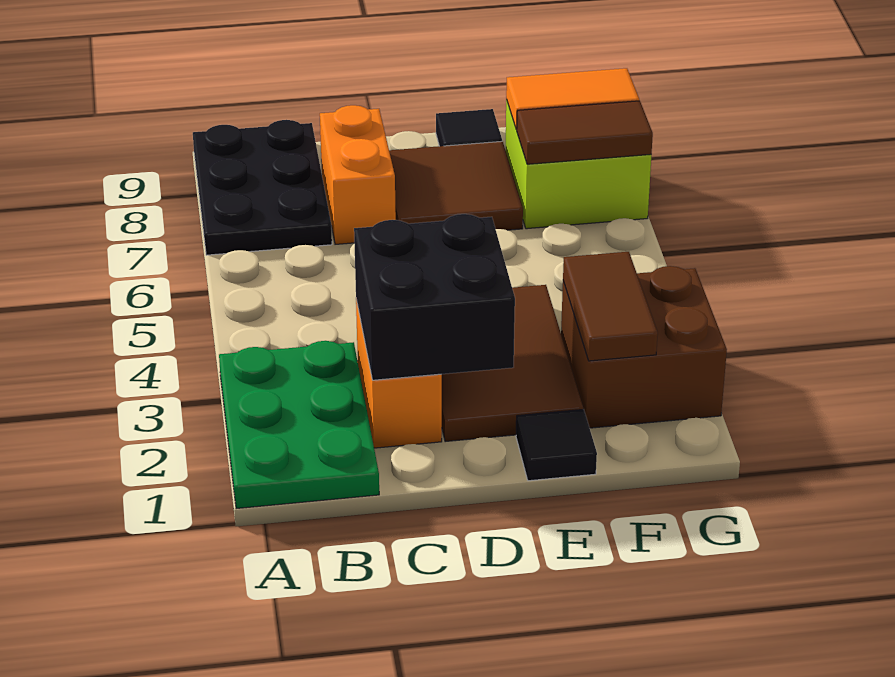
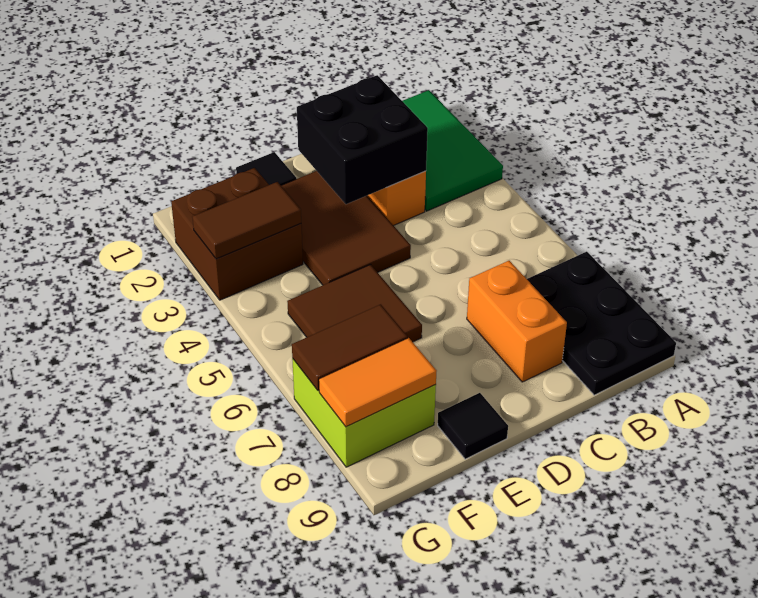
green 2x3 plate [219,341,379,509] -> green 2x3 tile [403,90,503,211]
brown 2x2 tile [389,141,523,230] -> brown 2x2 tile moved to [287,265,422,342]
brown 1x2 tile [563,252,658,361] -> brown 1x2 tile turned to [192,182,301,259]

